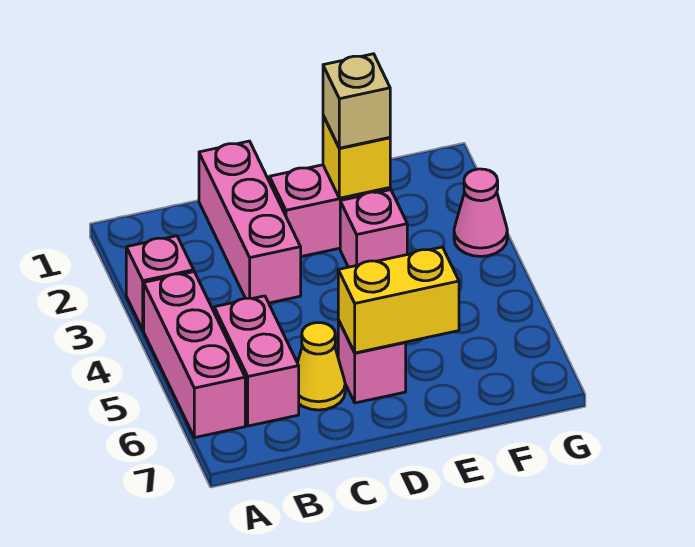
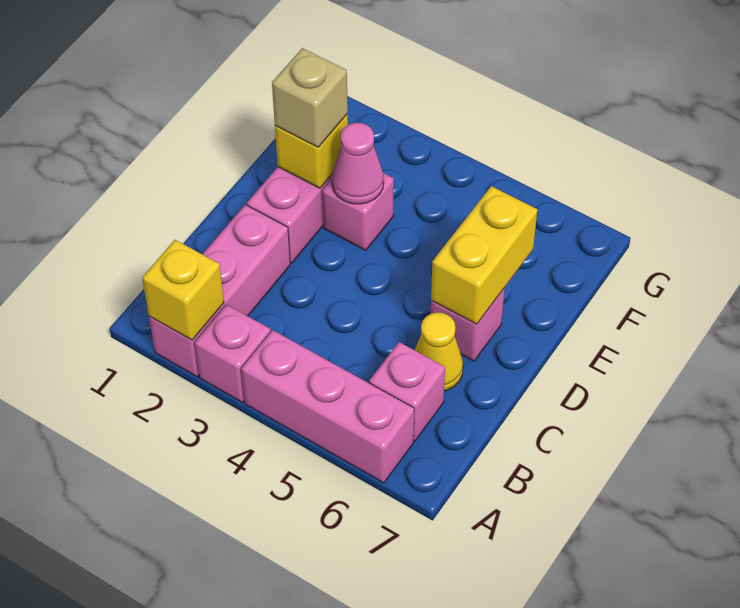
none -> yellow 1x1 brick [142,240,224,340]
pink 1x2 brick [214,296,299,426] -> pink 1x1 brick [369,342,445,441]
pink 1x3 brick [199,141,301,303] -> pink 1x3 brick turned to [149,205,290,377]
pink 1x1 cone [454,169,507,256] -> pink 1x1 cone moved to [332,123,384,204]

